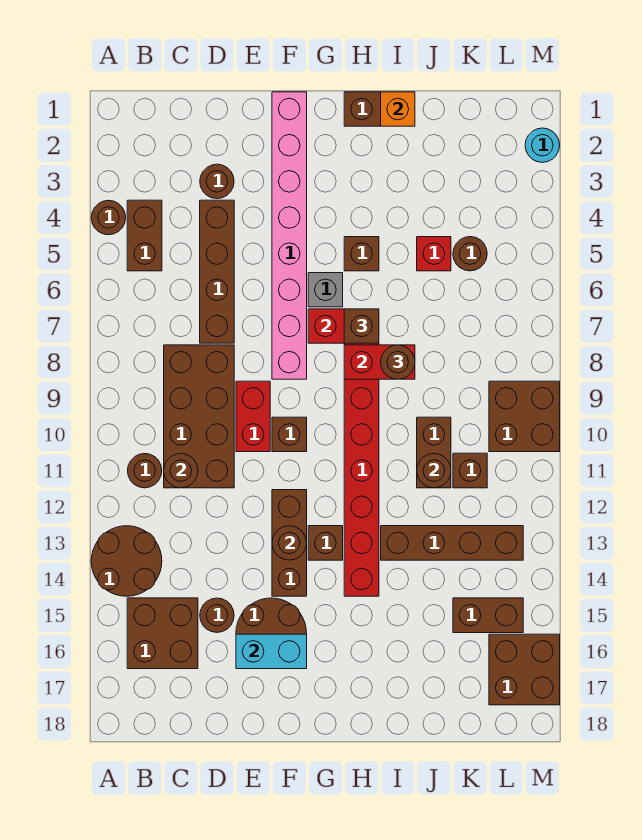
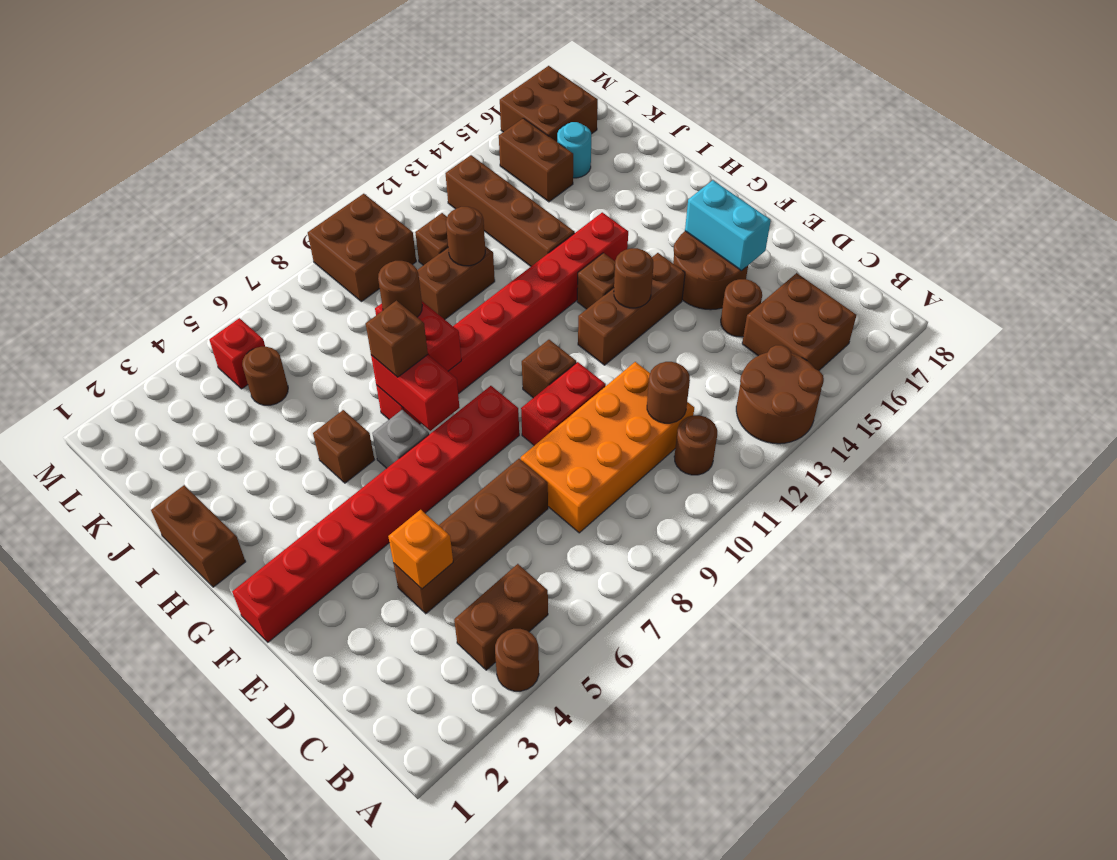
brown 2x4 brick [164,345,234,488] -> orange 2x4 brick [521,362,694,533]
brown 1x1 round brick [200,164,234,199] -> none
pink 1x8 brick [272,92,307,379] -> red 1x8 brick [232,386,519,642]
orange 1x1 brick [381,92,415,126] -> orange 1x1 brick moved to [388,510,453,589]
red 1x1 brick [417,237,451,271] -> red 1x1 brick moved to [209,318,265,389]
cyan 1x1 round brick [525,128,560,162] -> cyan 1x1 round brick moved to [557,122,591,178]

